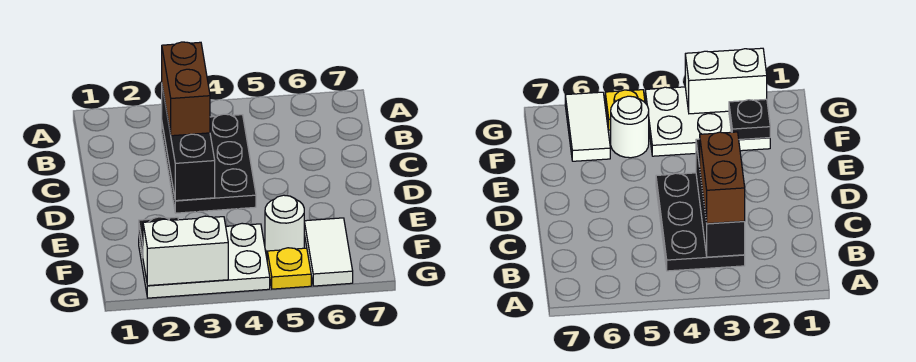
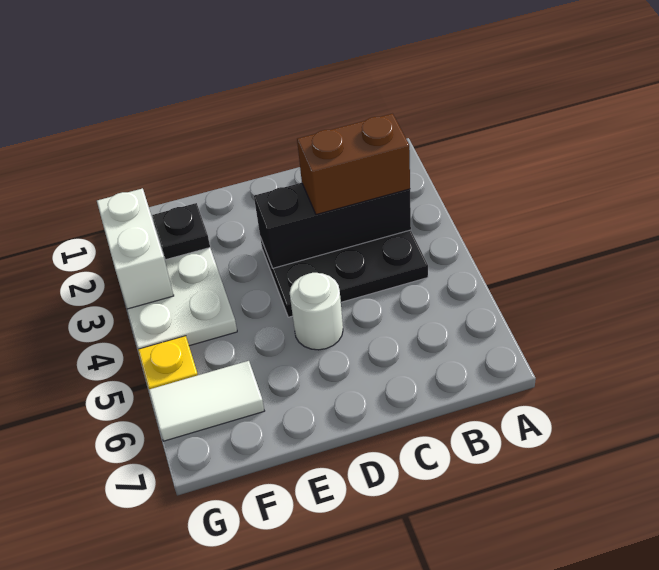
white 1x1 round brick [265,195,304,252] -> white 1x1 round brick moved to [290,273,343,350]

